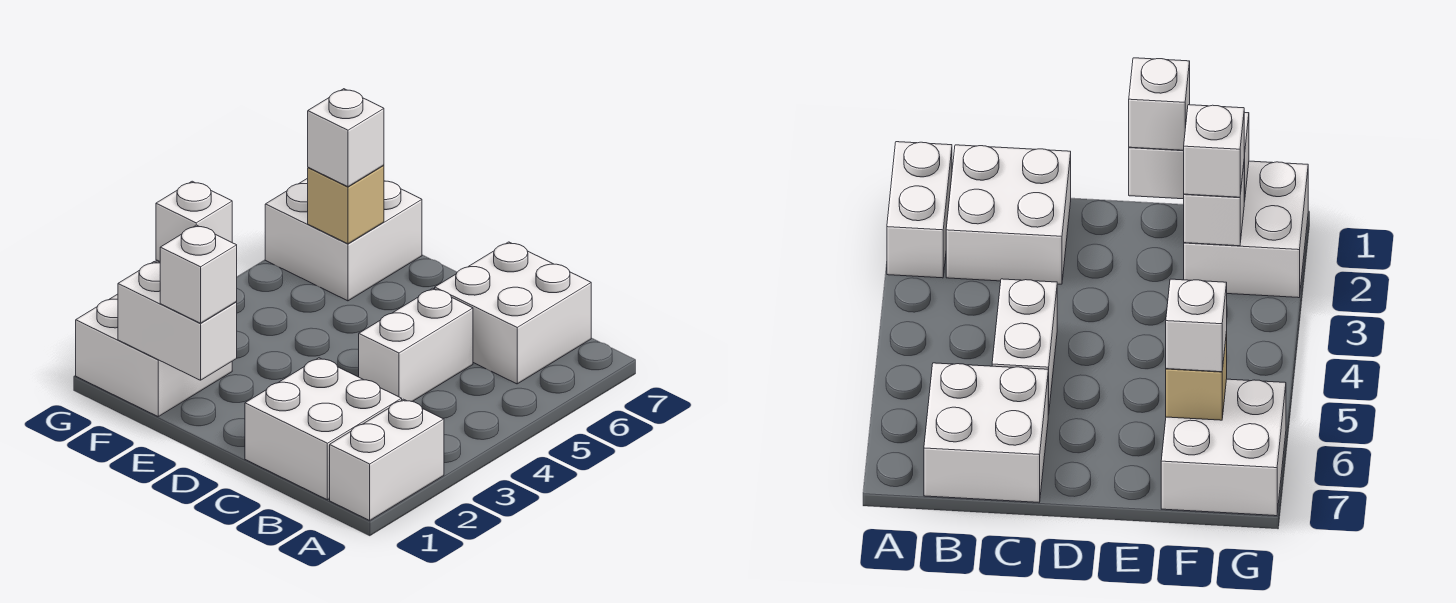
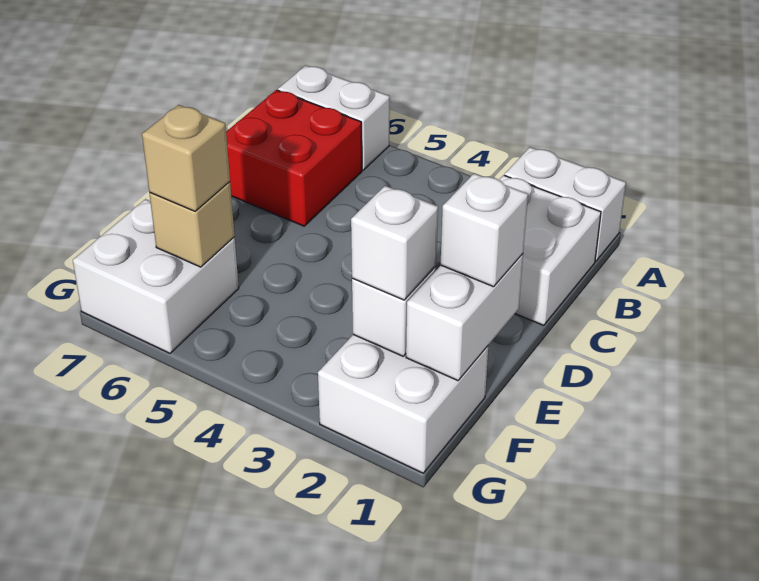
white 2x2 brick [435,242,591,384] -> red 2x2 brick [226,90,362,226]
white 1x2 brick [359,288,473,402] -> white 1x2 brick moved to [278,65,390,171]
white 1x1 brick [308,89,384,187] -> tan 1x1 brick [142,105,230,211]

